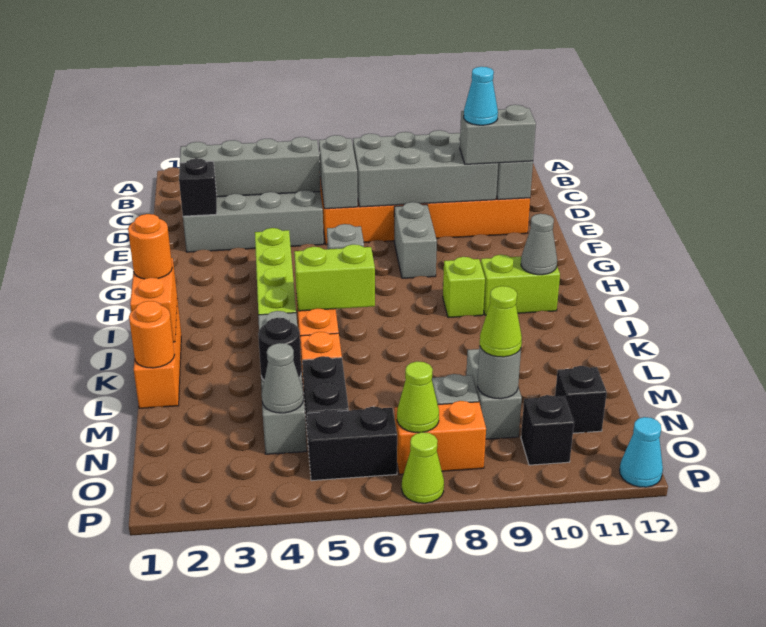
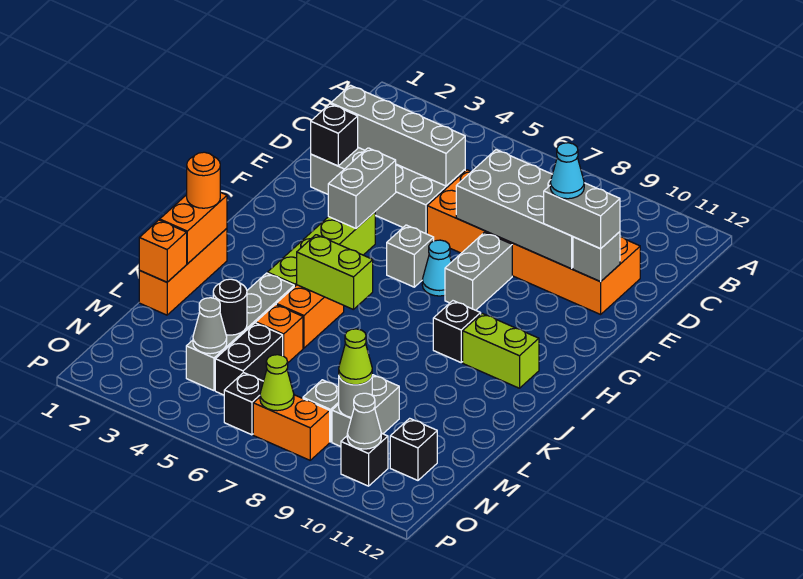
grey 1x2 brick [319,135,358,209] -> grey 1x2 brick moved to [328,148,396,228]
lime 1x1 brick [443,257,485,318] -> black 1x1 brick [433,301,481,362]
grey 1x1 cone [521,214,557,275] -> grey 1x1 cone moved to [347,393,381,449]
orange 1x1 round brick [129,301,175,368] -> orange 1x1 brick [139,220,187,282]
black 1x2 brick [307,407,397,481] -> black 1x1 brick [224,373,263,435]
lime 1x1 cone [402,432,444,503] -> none
cyan 1x1 cone [620,417,663,487] -> cyan 1x1 cone moved to [422,240,451,296]

